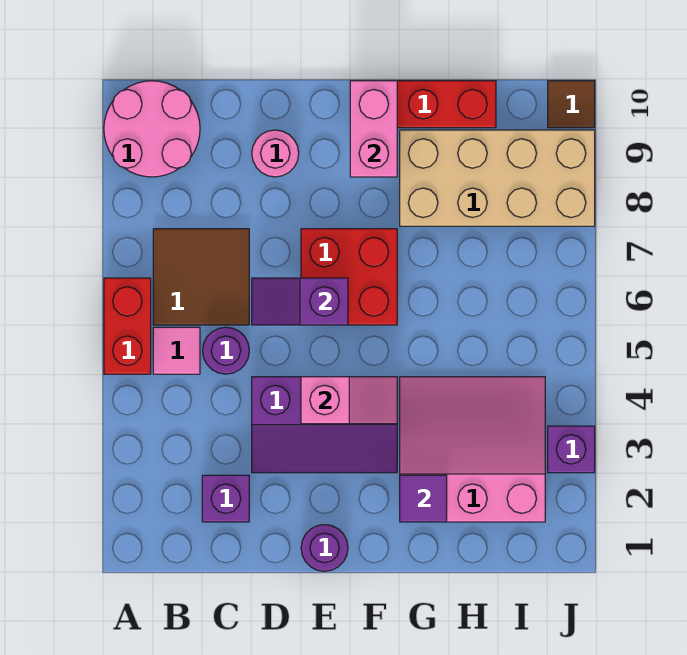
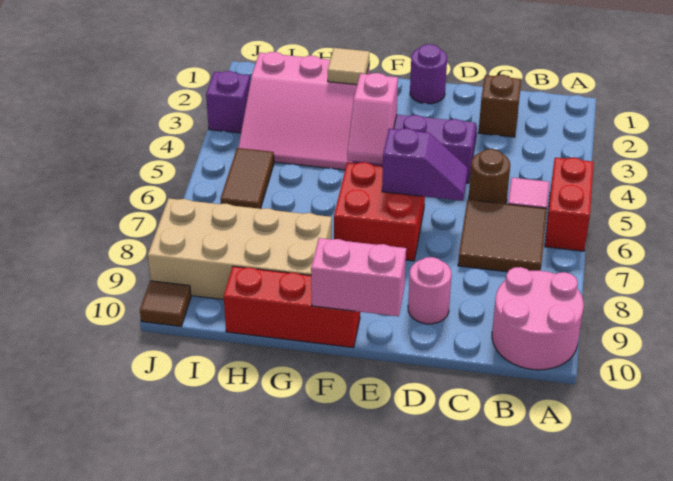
purple 1x1 brick [202,475,249,522] -> brown 1x1 brick [479,75,521,137]
purple 1x1 round brick [203,327,249,374] -> brown 1x1 round brick [469,149,510,204]
pink 1x2 slope [301,377,397,424] -> pink 1x2 slope turned to [347,73,398,164]
pink 1x2 brick [350,81,397,177] -> pink 1x2 brick turned to [311,238,406,316]
purple 1x1 tile [400,475,447,522] -> tan 1x1 tile [328,48,370,85]
none -> brown 1x2 tile [220,148,274,209]

